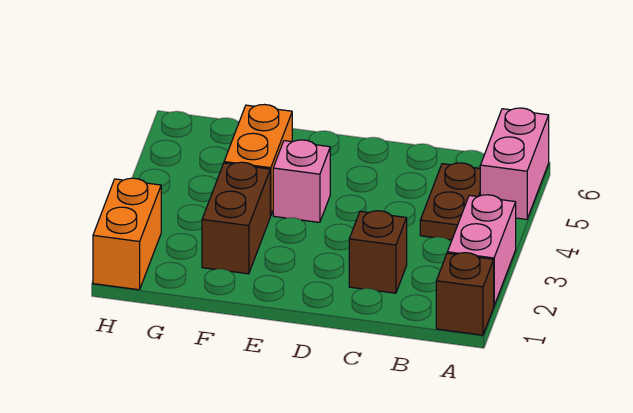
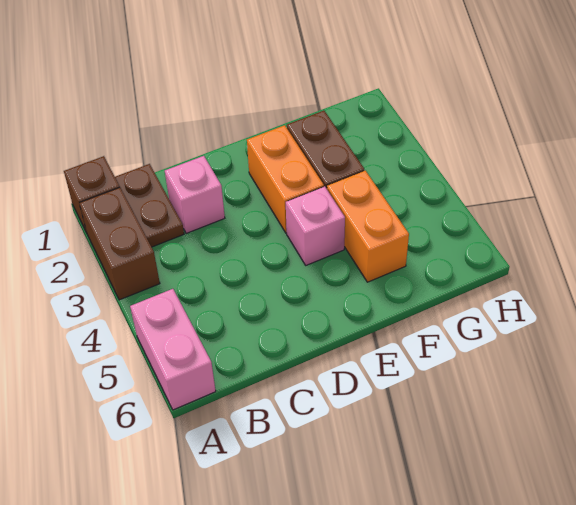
pink 1x2 brick [447,195,516,305] -> brown 1x2 brick [79,187,160,300]
brown 1x2 plate [420,163,480,240] -> brown 1x2 plate moved to [115,164,184,247]
brown 1x1 brick [349,211,407,293] -> pink 1x1 brick [165,156,225,233]
orange 1x2 brick [93,178,161,290] -> orange 1x2 brick moved to [247,125,324,233]

